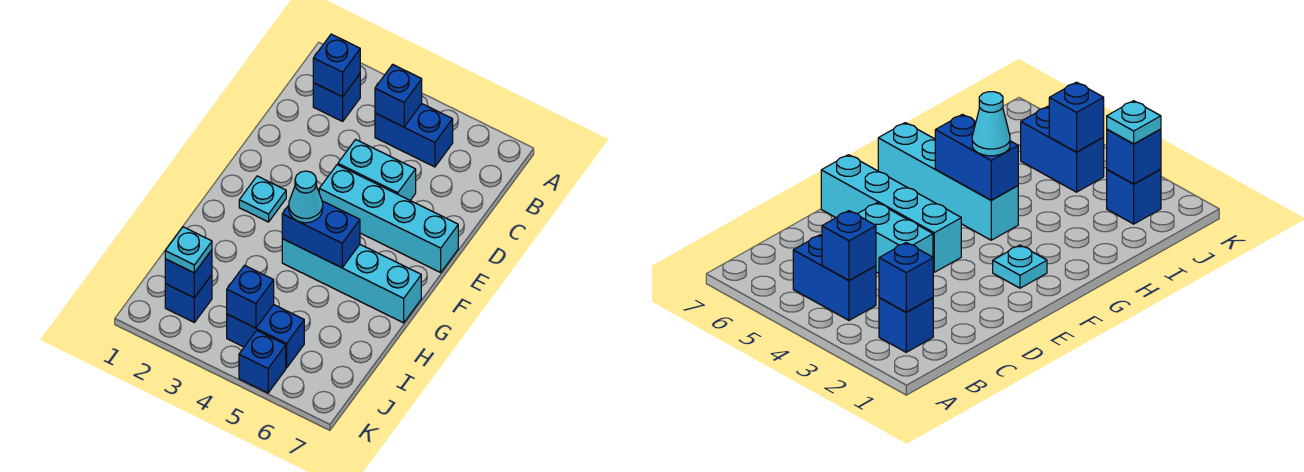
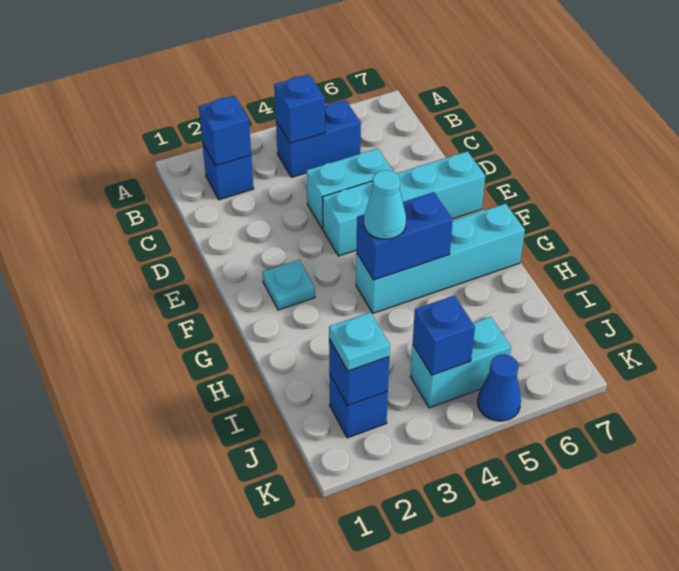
blue 1x2 brick [227,304,304,368] -> cyan 1x2 brick [410,317,511,408]
blue 1x1 brick [239,331,286,393] -> blue 1x1 cone [478,354,521,421]

